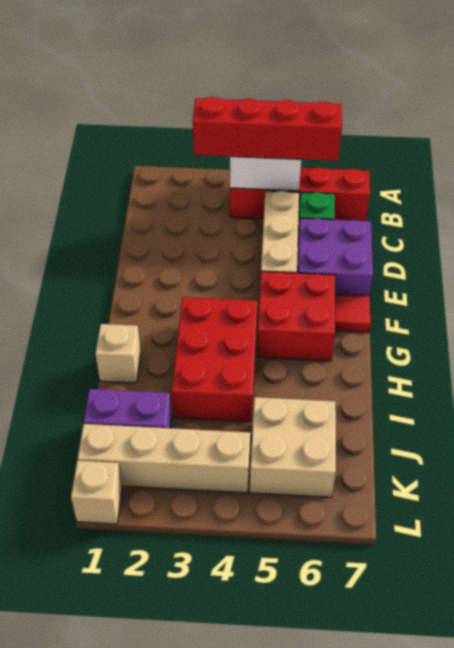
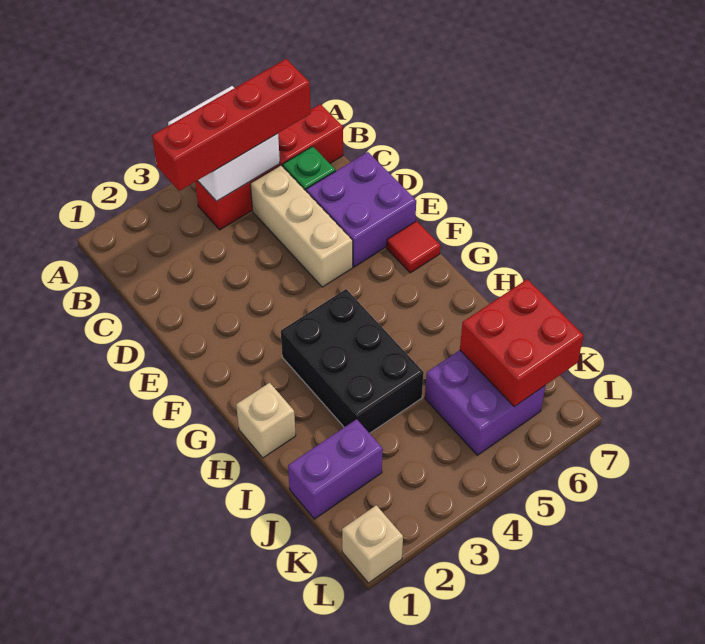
red 2x2 brick [257,271,335,361] -> red 2x2 brick moved to [460,279,584,407]
red 2x3 brick [172,297,257,422] -> black 2x3 brick [281,289,424,433]
tan 2x2 brick [250,397,336,497] -> purple 2x2 brick [425,350,545,455]
tan 1x4 brick [78,424,250,493] -> none

